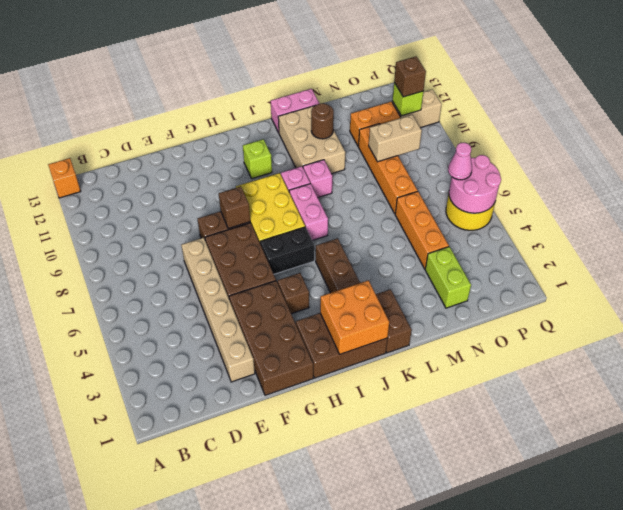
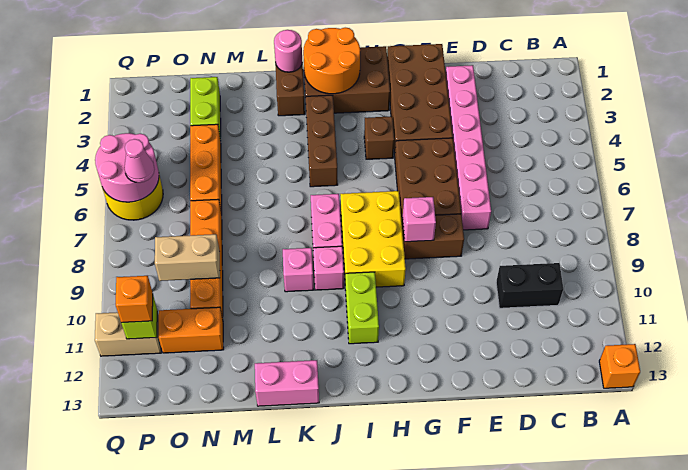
tan 1x6 brick [181,237,255,382] -> pink 1x6 brick [446,65,491,230]
brown 1x1 brick [219,186,250,229] -> pink 1x1 brick [402,197,436,242]
black 1x2 brick [260,227,314,274] -> black 1x2 brick moved to [496,263,563,308]
orange 2x2 brick [320,280,389,354] -> orange 2x2 round brick [303,28,360,94]
lime 1x1 brick [243,139,272,179] -> lime 1x2 brick [345,272,379,344]
none -> pink 1x1 round brick [274,30,302,72]
tan 2x3 brick [278,106,345,174] -> none
brown 1x1 round brick [311,103,334,139] -> none
brown 1x1 brick [394,56,426,97] -> orange 1x1 brick [116,276,153,323]

